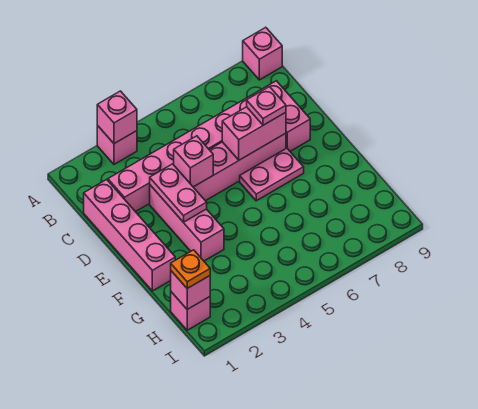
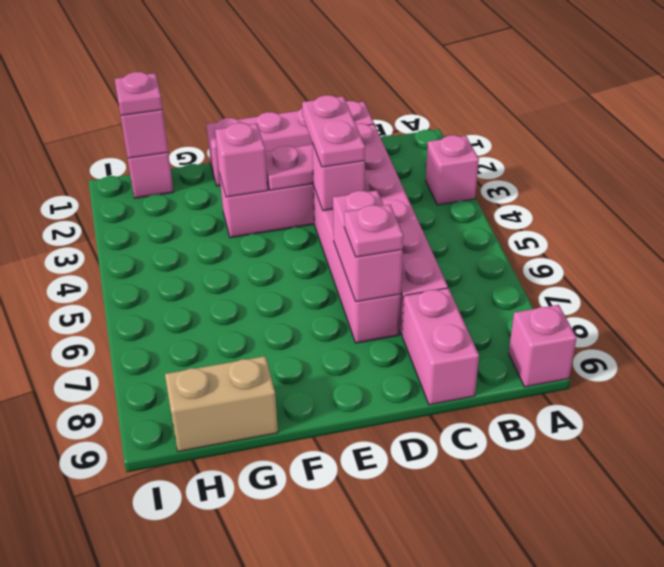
pink 1x1 brick [97,91,137,144] -> pink 1x1 brick moved to [215,123,268,197]
pink 1x2 brick [253,81,310,151] -> pink 1x2 brick turned to [402,288,479,405]
pink 1x2 plate [240,148,304,201] -> pink 1x2 plate moved to [302,95,365,167]
none -> tan 1x2 brick [165,356,278,452]
orange 1x1 plate [171,250,210,288] -> pink 1x1 plate [115,72,163,115]

